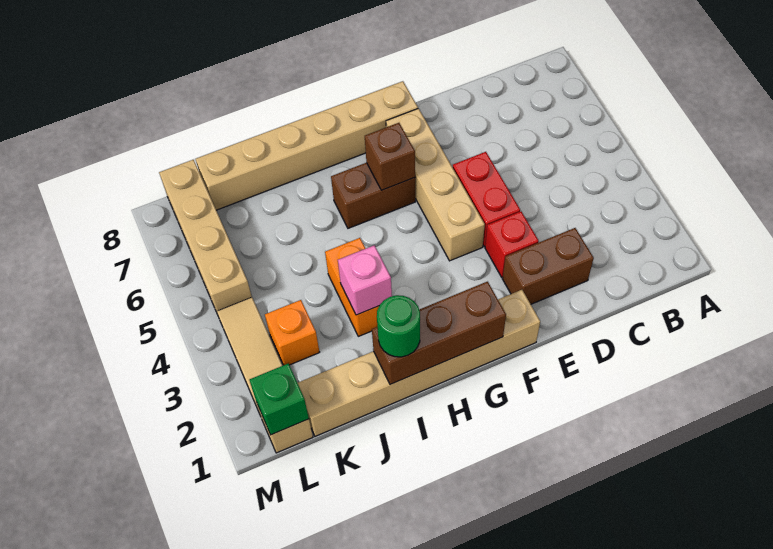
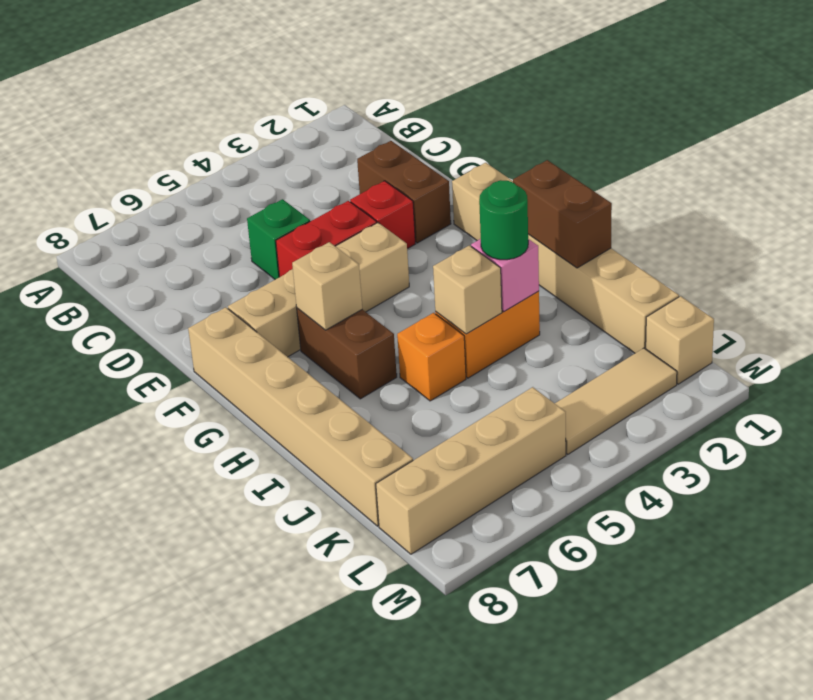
brown 1x3 brick [372,282,506,384] -> brown 1x2 brick [513,160,612,268]
brown 1x1 brick [365,123,415,190] -> tan 1x1 brick [292,242,362,330]
green 1x1 round brick [377,295,420,357] -> green 1x1 round brick moved to [479,180,528,260]
none -> tan 1x1 brick [433,245,502,334]
orange 1x1 brick [265,300,319,365] -> orange 1x1 brick moved to [397,313,466,401]
green 1x1 brick [250,363,309,435] -> green 1x1 brick moved to [247,199,310,280]

